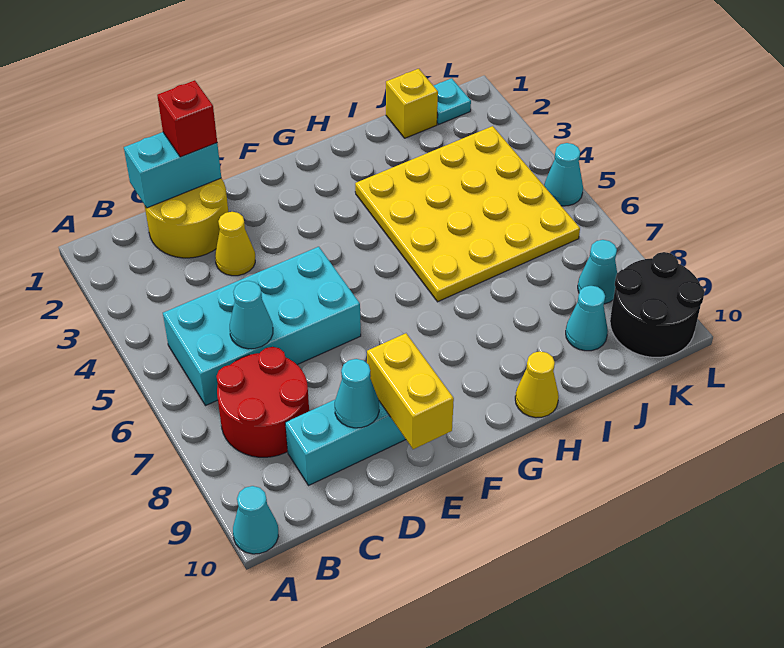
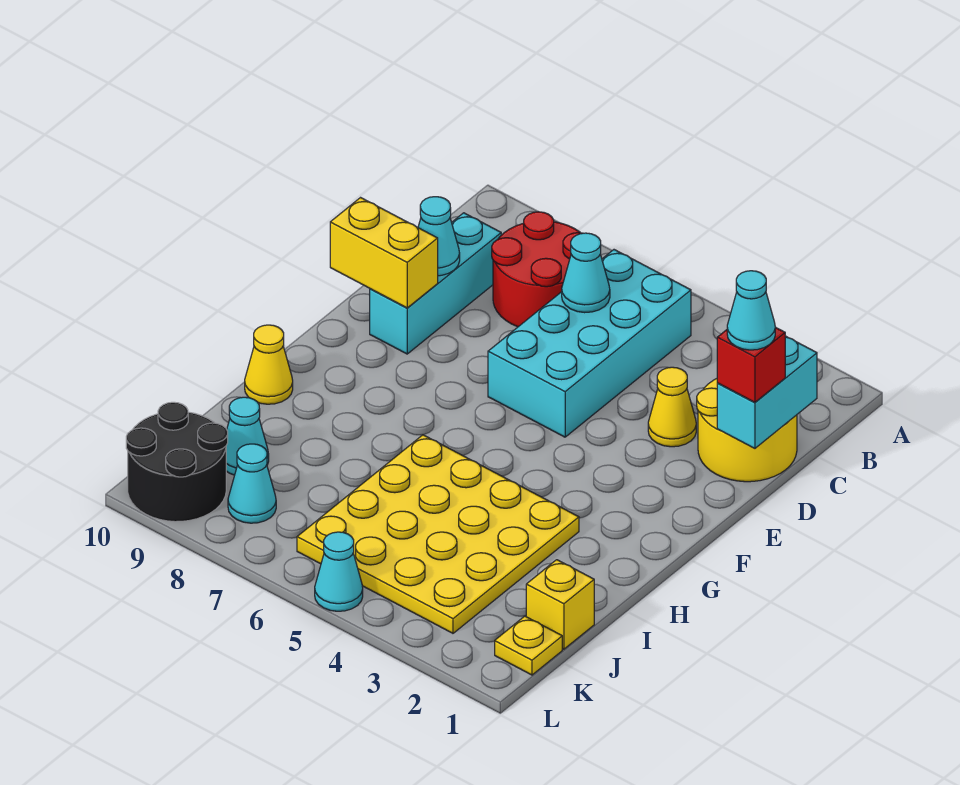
cyan 1x1 cone [233,486,278,554] -> cyan 1x1 cone moved to [727,271,775,350]
cyan 1x1 plate [434,78,471,124] -> yellow 1x1 plate [495,616,562,675]

